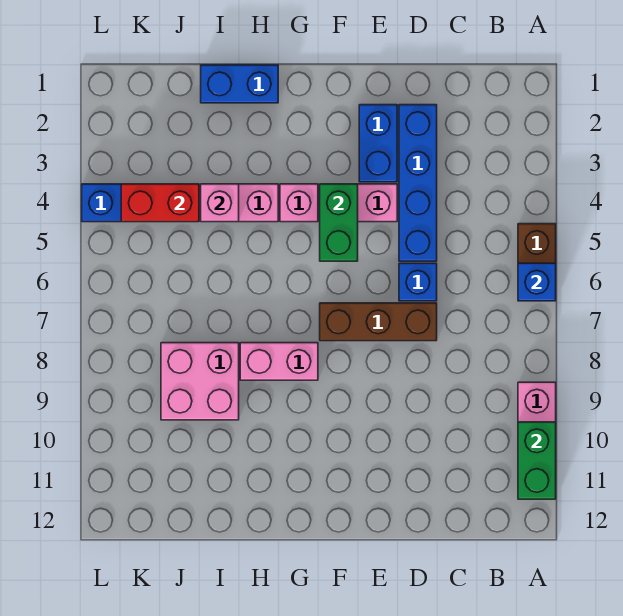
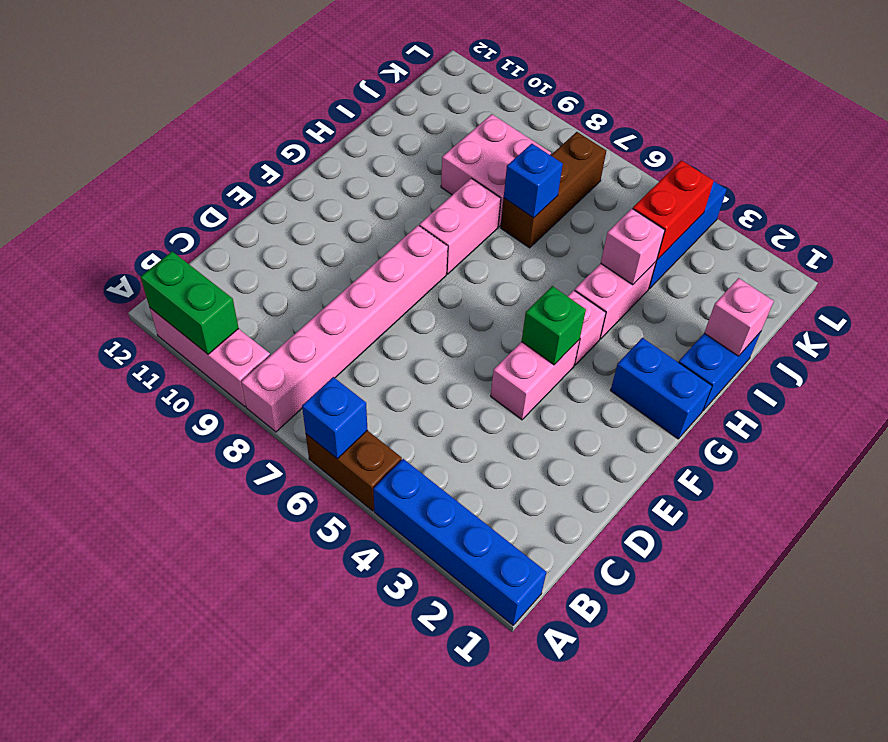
none -> pink 1x6 brick [241,226,448,432]
blue 1x4 brick [399,105,437,261] -> blue 1x4 brick moved to [373,459,546,625]
blue 1x1 brick [399,263,437,301] -> blue 1x1 brick moved to [504,144,563,218]
brown 1x3 brick [320,303,437,341] -> brown 1x3 brick moved to [501,132,606,248]
blue 1x2 brick [359,105,397,182] -> blue 1x2 brick moved to [611,338,712,439]
green 1x2 brick [320,184,358,261] -> green 1x1 brick [521,286,586,365]
none -> pink 1x1 brick [704,278,774,356]

